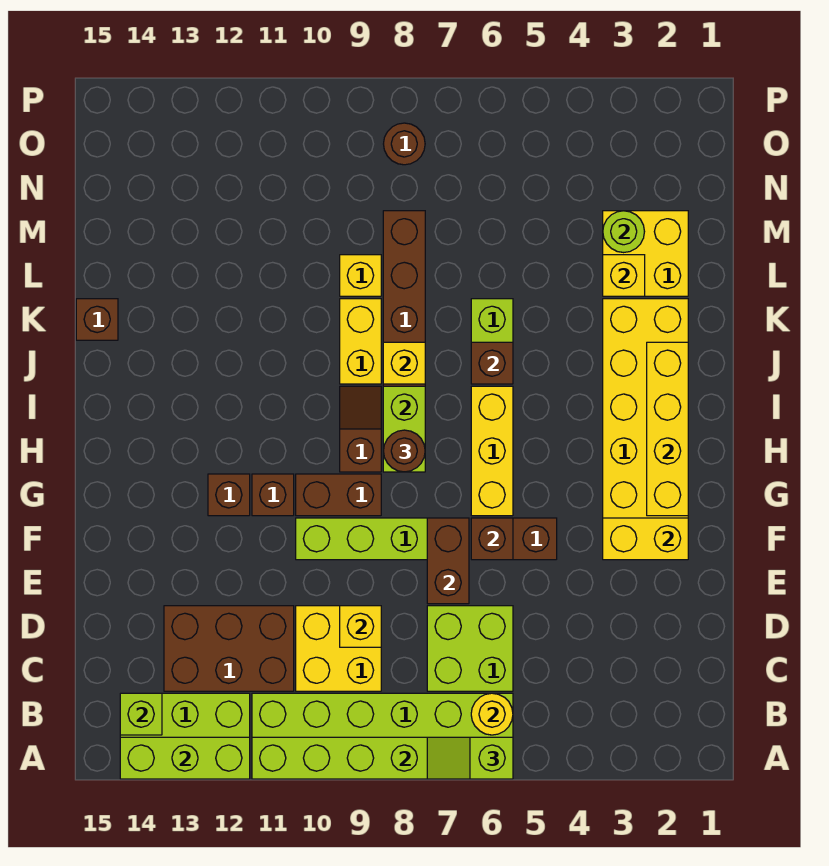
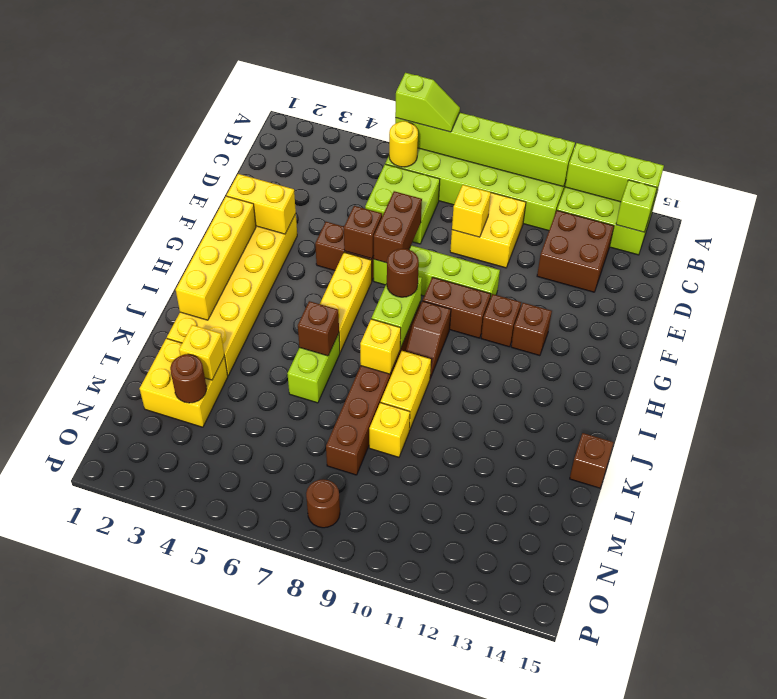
brown 2x3 brick [164,606,294,691] -> brown 2x2 brick [537,210,614,292]
lime 1x1 round brick [603,211,645,253] -> brown 1x1 round brick [170,354,207,403]

